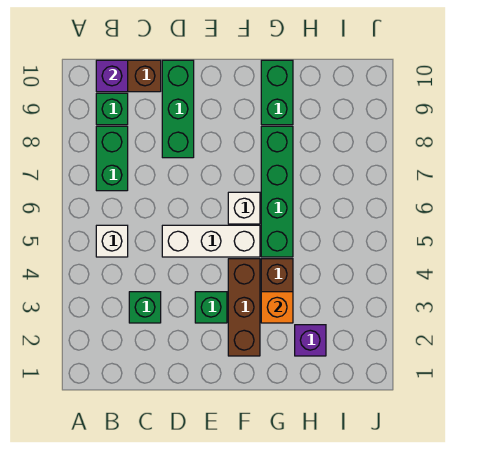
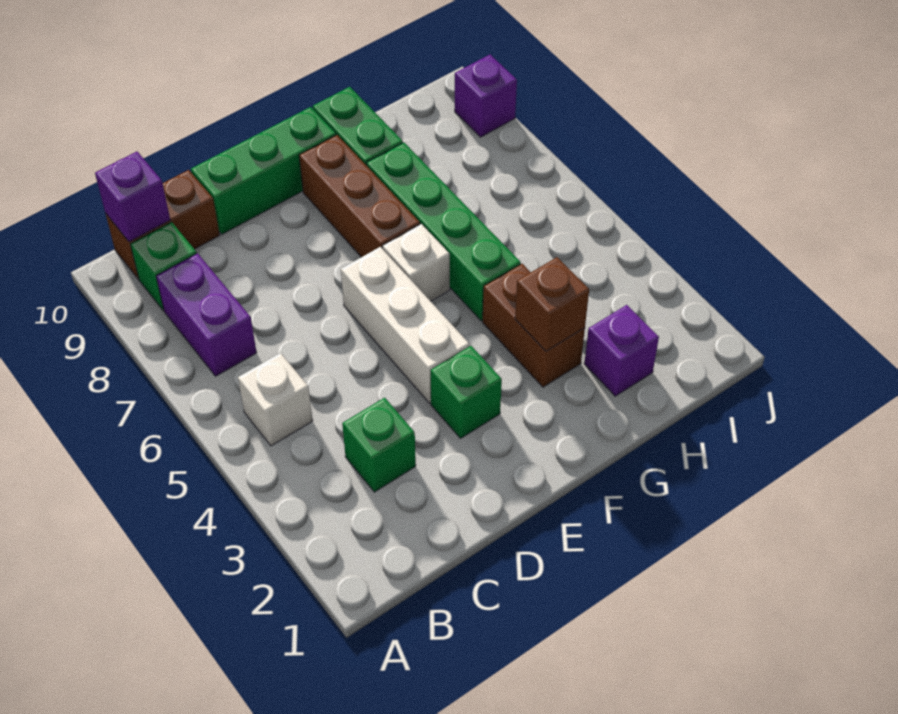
green 1x2 brick [96,126,128,191] -> purple 1x2 brick [156,253,257,376]
white 1x3 brick [162,225,260,257] -> white 1x3 brick turned to [341,247,470,403]
green 1x3 brick [162,60,194,158] -> green 1x3 brick turned to [191,107,336,234]
brown 1x3 brick [228,259,260,356] -> brown 1x3 brick moved to [299,135,420,257]
orange 1x1 brick [261,292,293,323] -> brown 1x1 brick [515,257,589,351]
none -> purple 1x1 brick [455,55,517,137]

